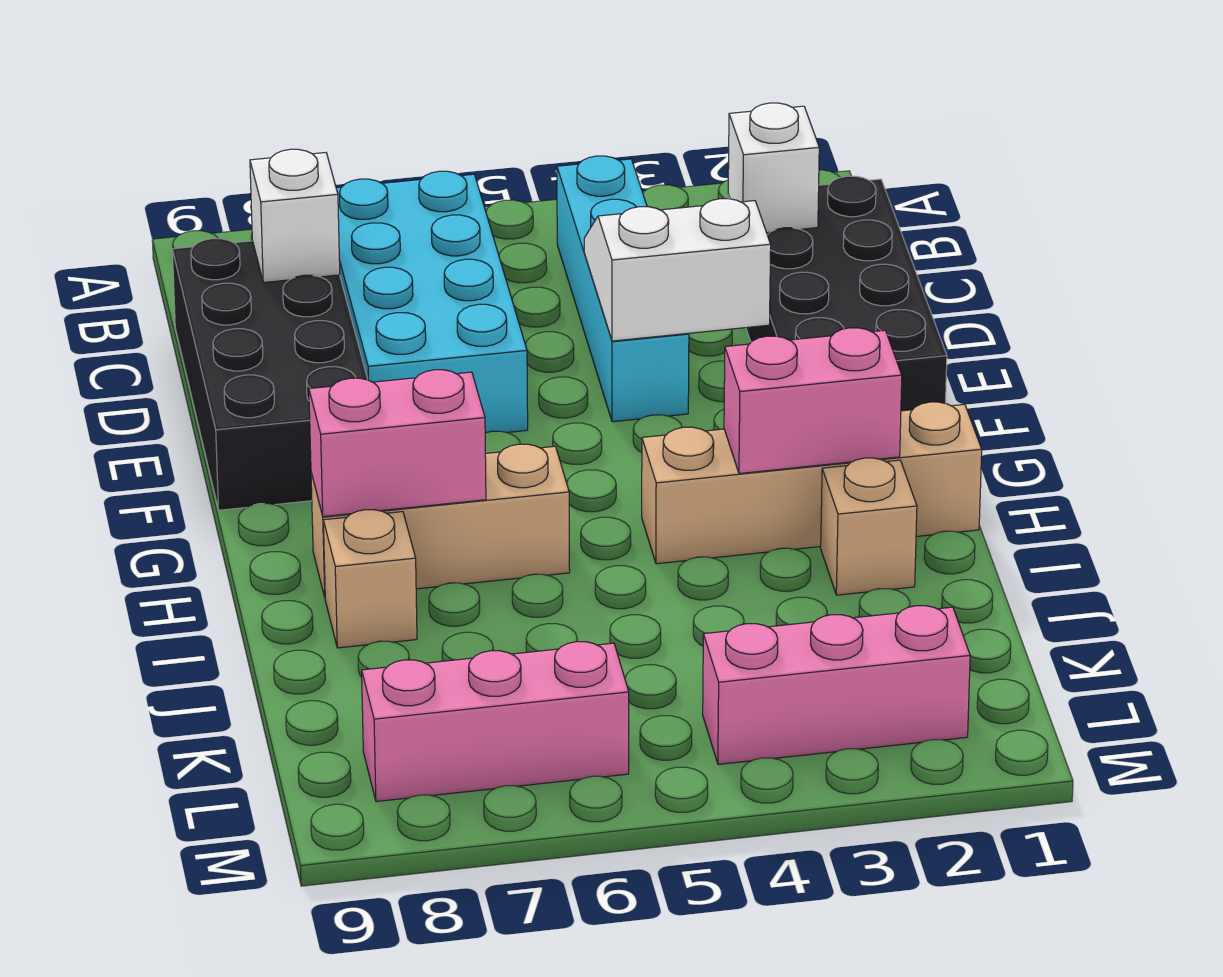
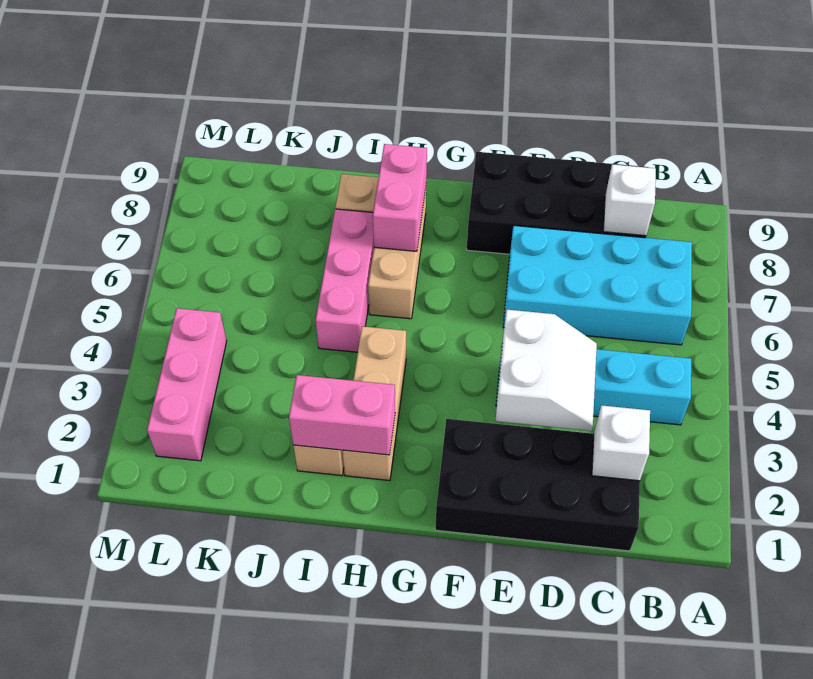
tan 1x4 brick [642,402,982,564] -> tan 1x3 brick [343,326,406,481]
pink 1x2 brick [724,328,902,474] -> pink 1x2 brick turned to [289,375,395,455]
pink 1x3 brick [362,642,629,802] -> pink 1x3 brick moved to [316,209,374,352]

